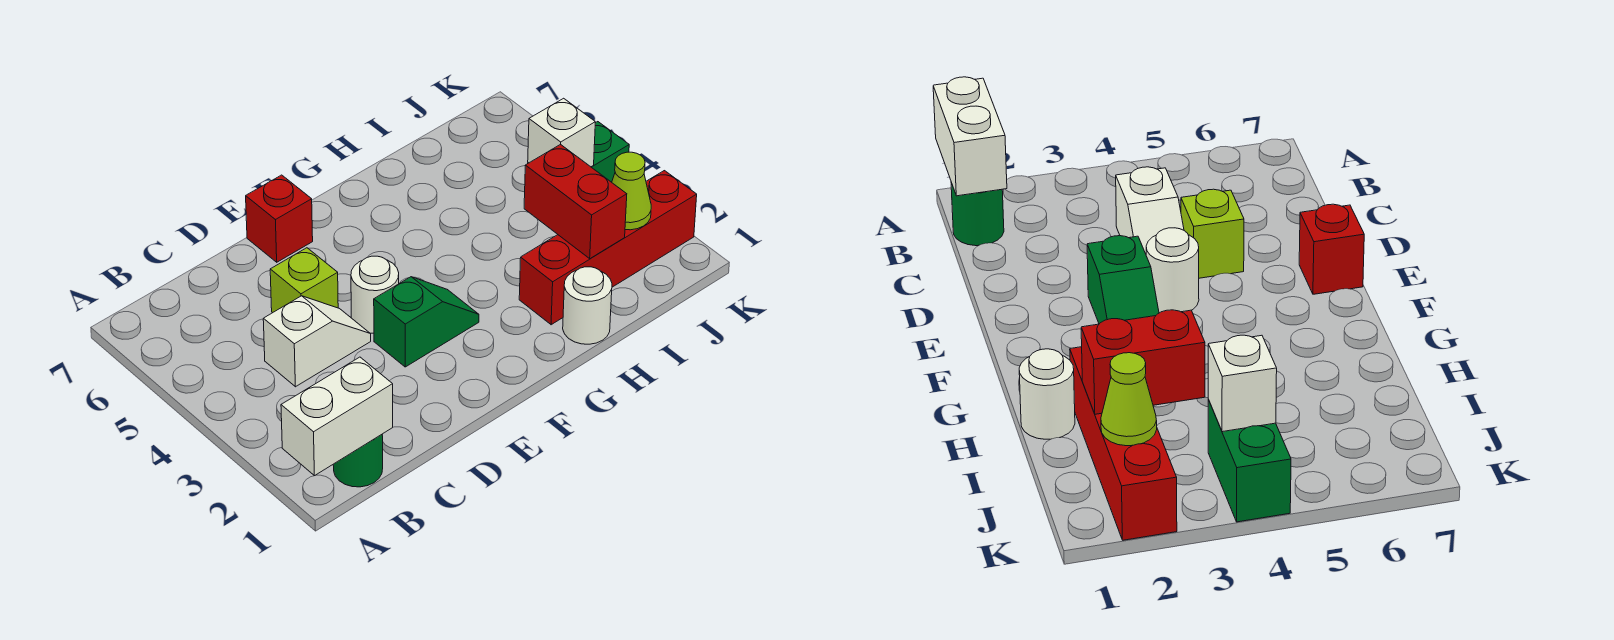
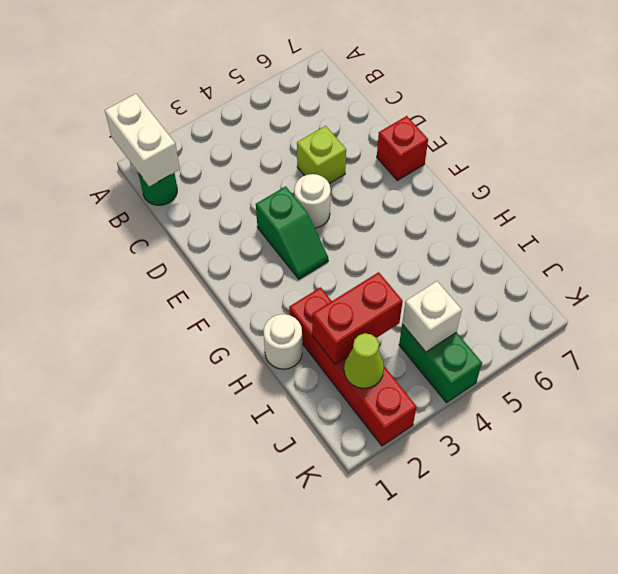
white 1x2 slope [263,296,371,387] -> none

